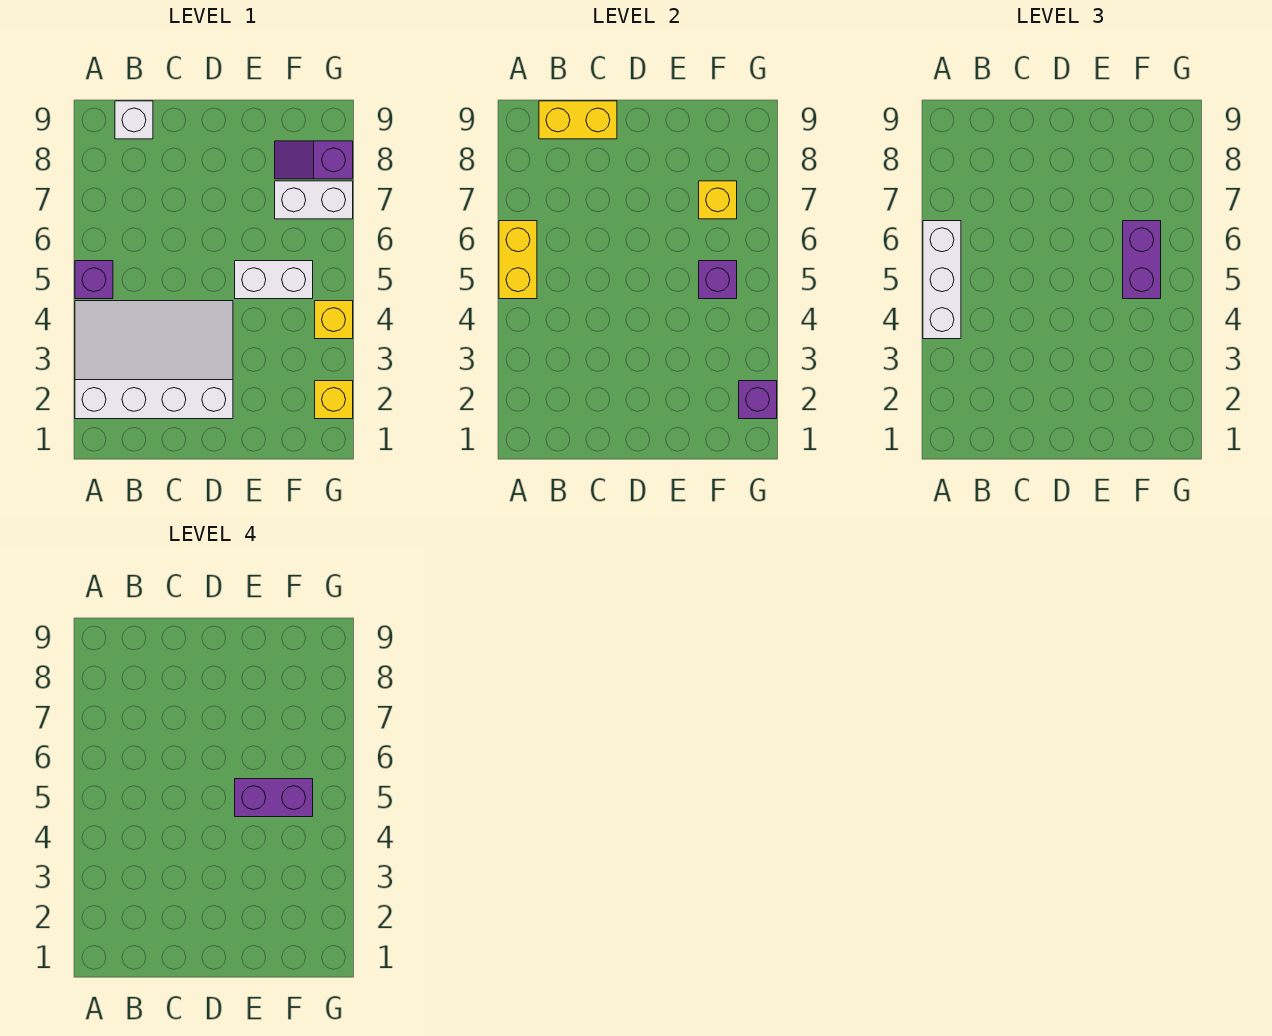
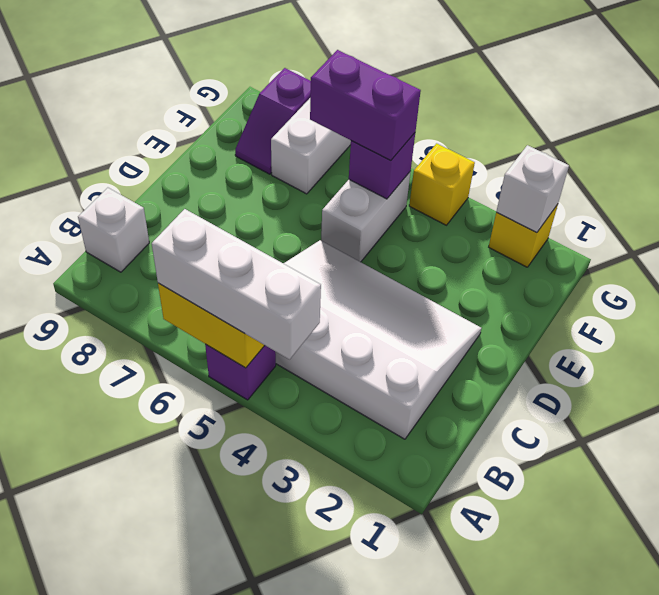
white 3x4 slope [75,301,233,419] -> white 3x4 slope turned to [275,240,482,439]
yellow 1x2 brick [539,101,617,139] -> none
purple 1x2 brick [235,779,313,817] -> none
yellow 1x1 brick [699,181,737,219] -> none
purple 1x1 brick [739,381,777,419] -> white 1x1 brick [496,145,569,232]

